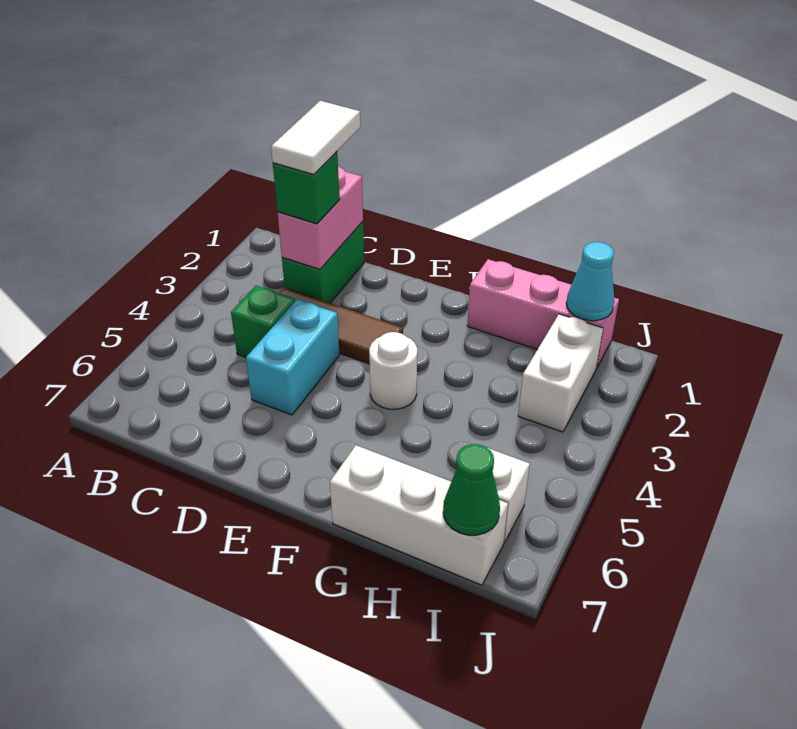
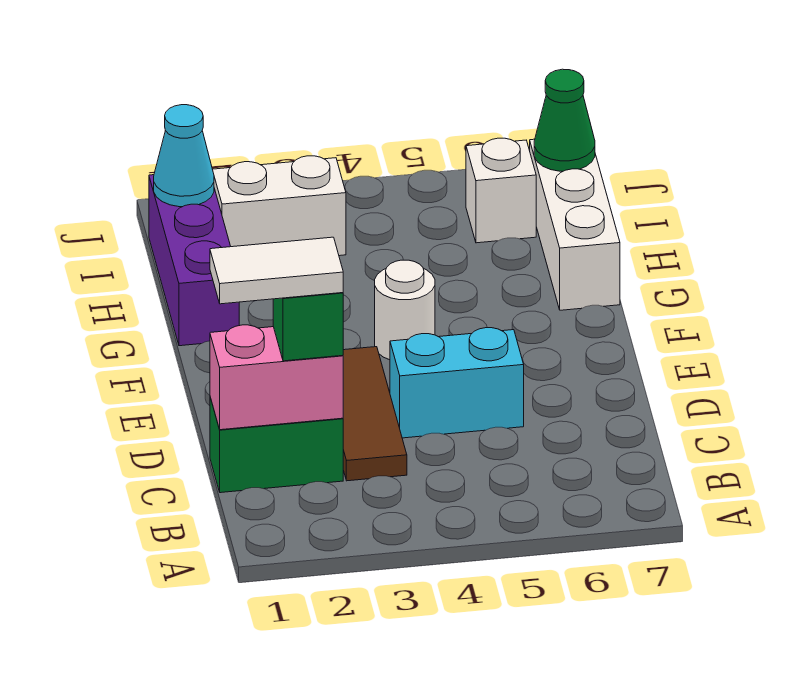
green 1x1 brick [231,286,295,357] -> none
pink 1x3 brick [467,259,619,369] -> purple 1x3 brick [149,175,239,346]

